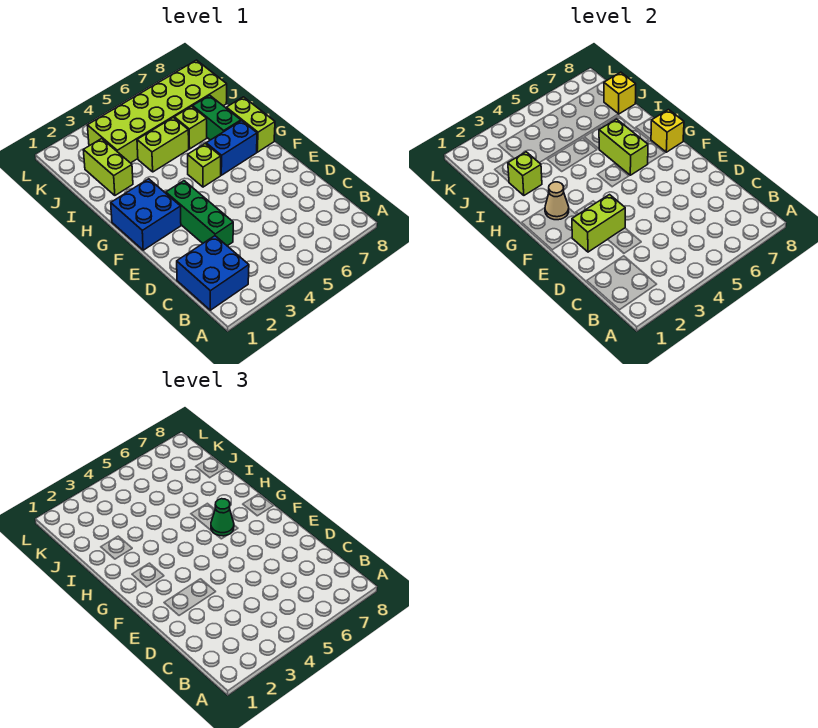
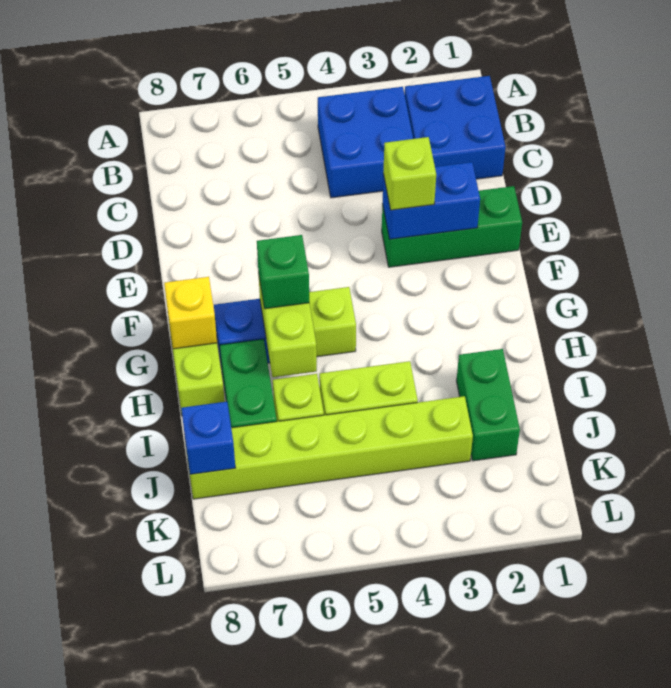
green 1x3 brick [166,181,233,246] -> green 1x3 brick turned to [382,186,522,267]
lime 1x2 brick [572,195,625,252] -> blue 1x2 brick [383,162,480,239]
blue 2x2 brick [111,179,181,250] -> blue 2x2 brick moved to [318,87,413,198]
tan 1x1 cone [545,182,569,220] -> none
green 1x1 cone [211,499,234,536] -> green 1x1 brick [257,235,309,309]
lime 1x2 brick [83,139,133,195] -> green 1x2 brick [456,349,520,461]
lime 1x1 brick [508,152,542,195] -> lime 1x1 brick moved to [383,137,436,210]
lime 2x6 brick [87,60,227,163] -> lime 1x6 brick [185,396,473,499]
yellow 1x1 brick [604,72,636,114] -> blue 1x1 brick [181,402,235,474]

